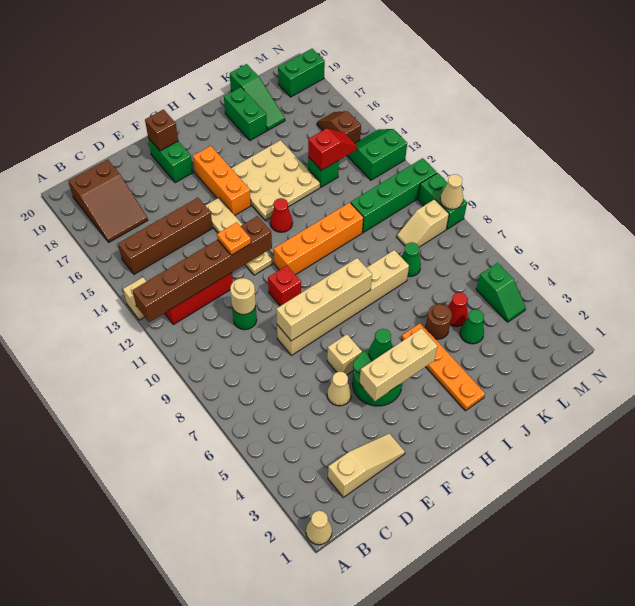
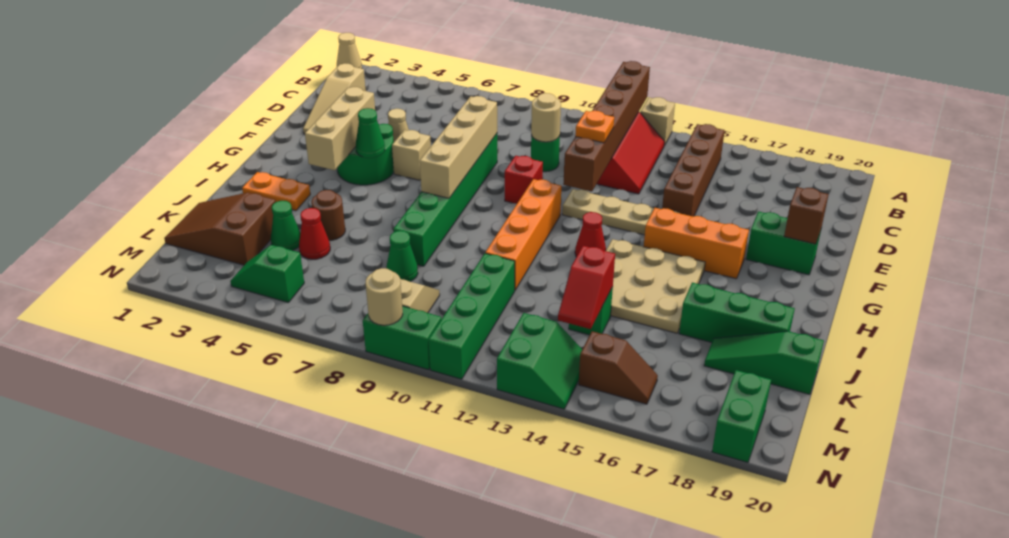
brown 2x3 slope [69,160,148,242] -> brown 2x3 slope moved to [164,193,276,265]
tan 1x6 brick [277,250,409,355] -> green 1x6 brick [393,134,497,266]
orange 1x4 plate [401,323,485,411] -> orange 1x2 plate [242,172,310,211]
green 1x2 brick [224,87,267,140] -> green 1x3 brick [679,283,795,343]
tan 1x1 cone [440,174,463,209] -> tan 1x1 round brick [366,268,403,325]

